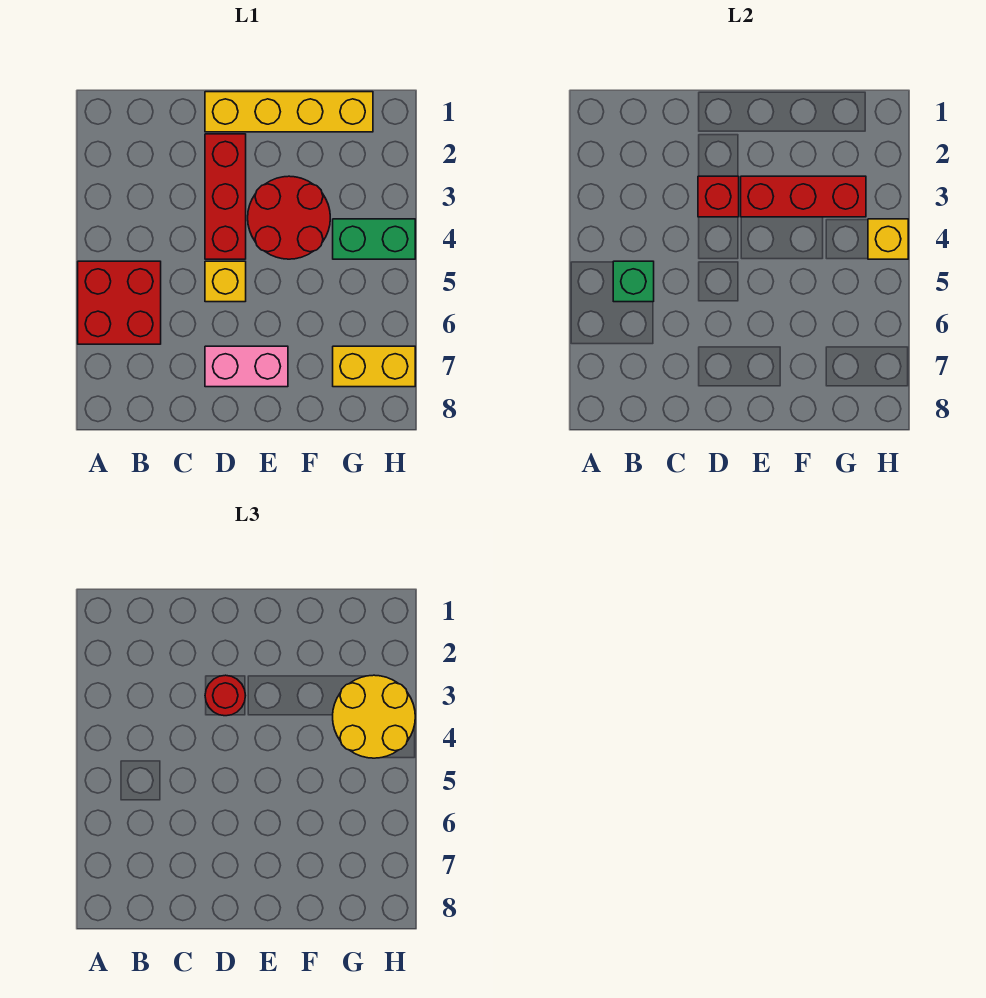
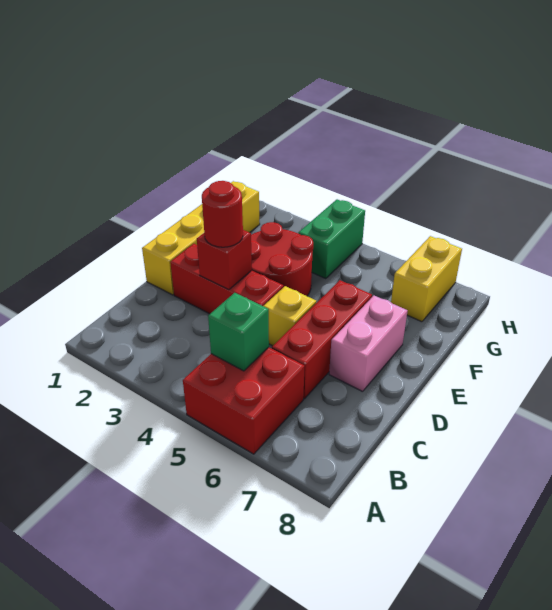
red 1x3 brick [741,176,866,217] -> red 1x3 brick moved to [272,280,372,399]
yellow 2x2 round brick [333,675,415,758] -> none
yellow 1x1 brick [868,219,908,259] -> none

